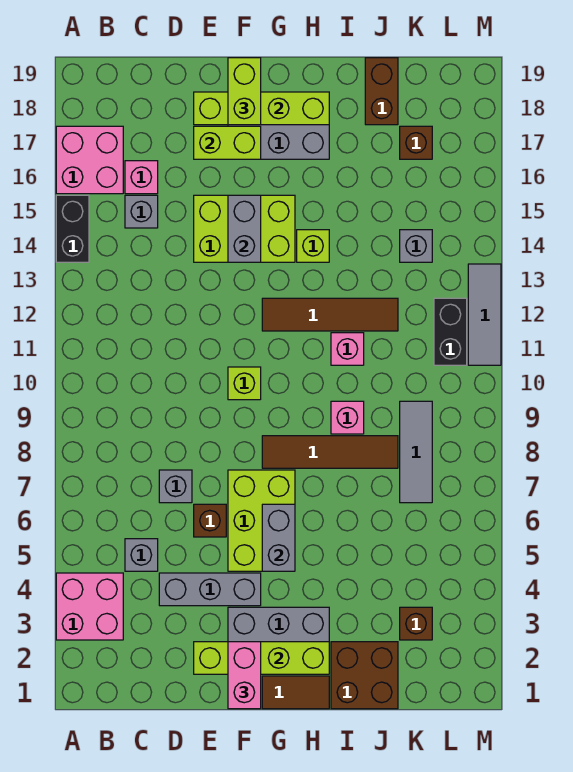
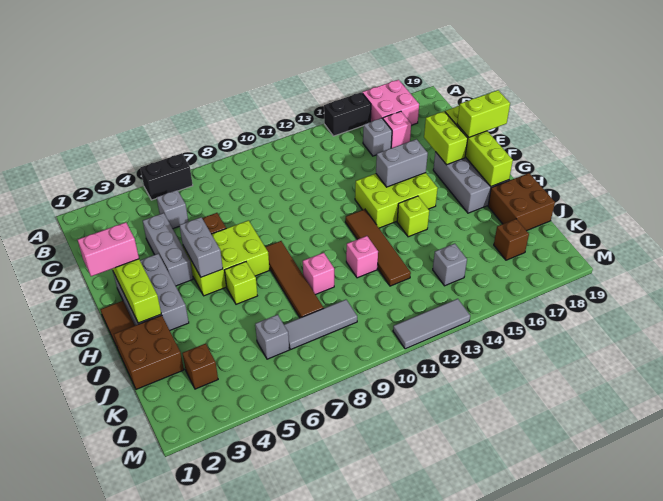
pink 2x2 brick [56,573,123,640] -> none
grey 1x1 brick [159,470,192,503] -> grey 1x1 brick moved to [255,315,289,359]
lime 2x3 brick [194,195,295,262] -> lime 2x3 brick turned to [355,173,438,228]
lime 1x1 brick [228,367,261,400] -> lime 1x1 brick moved to [225,262,257,304]
grey 1x2 brick [262,504,295,571] -> grey 1x2 brick turned to [179,217,223,277]
brown 1x2 brick [365,58,398,125] -> brown 2x2 brick [488,173,555,231]
black 1x2 brick [434,298,467,365] -> black 1x2 brick moved to [140,153,193,200]

